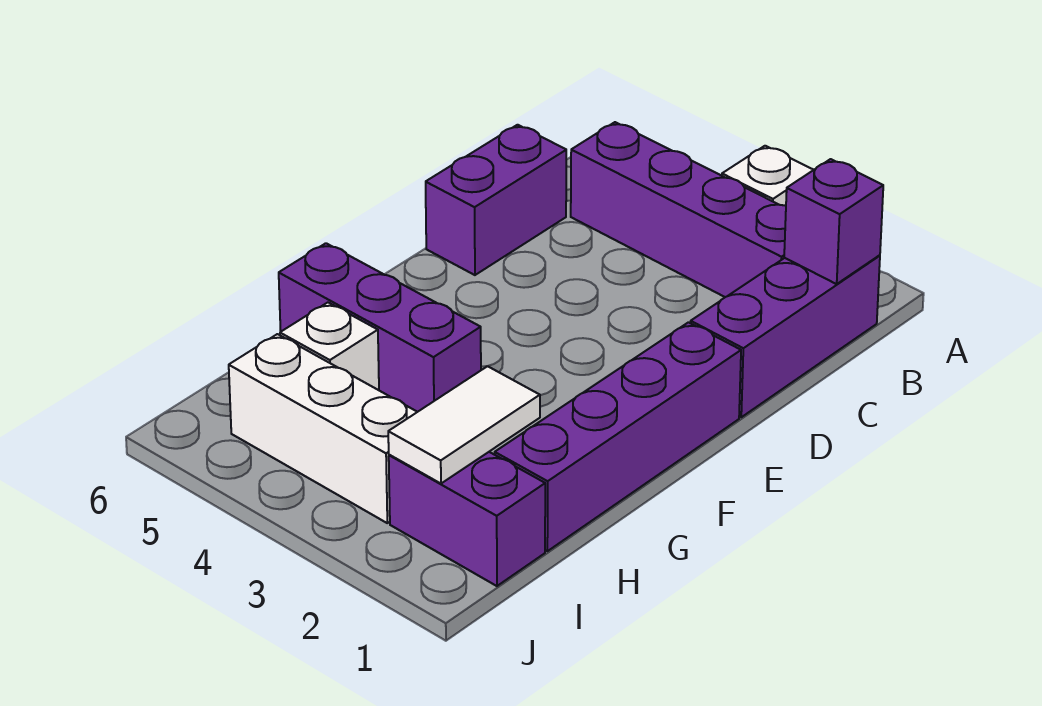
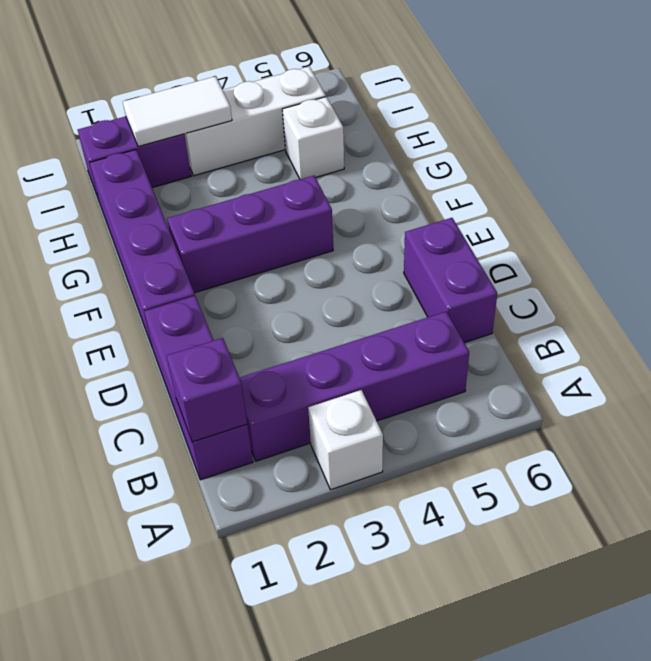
purple 1x3 brick [279,243,481,412] -> purple 1x3 brick moved to [167,176,333,293]
white 1x2 tile [388,366,540,484] -> white 1x2 tile turned to [123,76,232,147]

